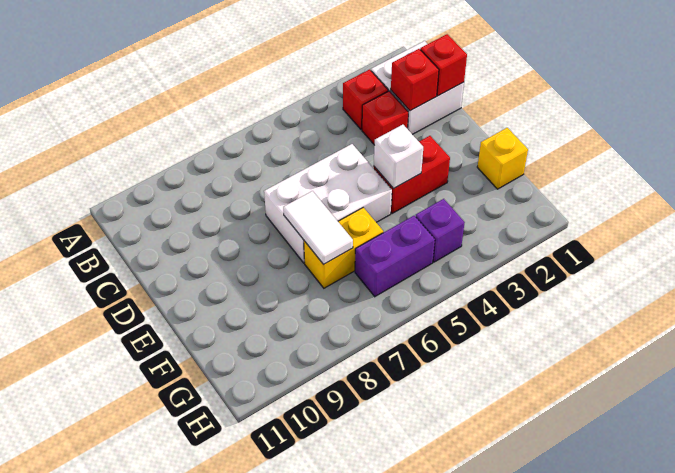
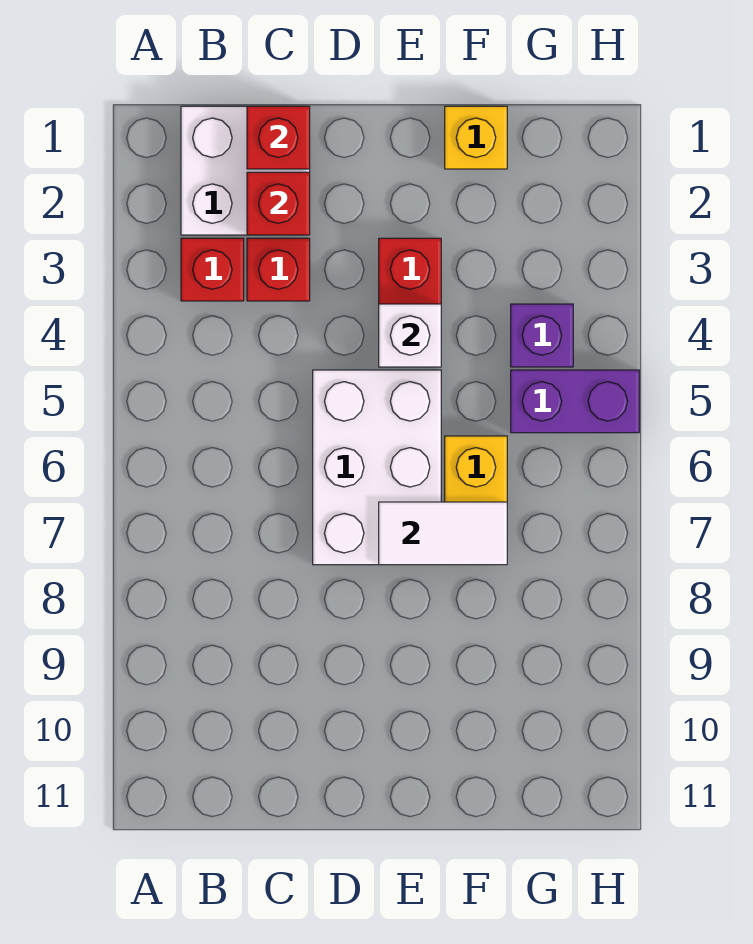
purple 1x2 brick [355,216,435,297] -> purple 1x2 brick turned to [511,370,639,433]

